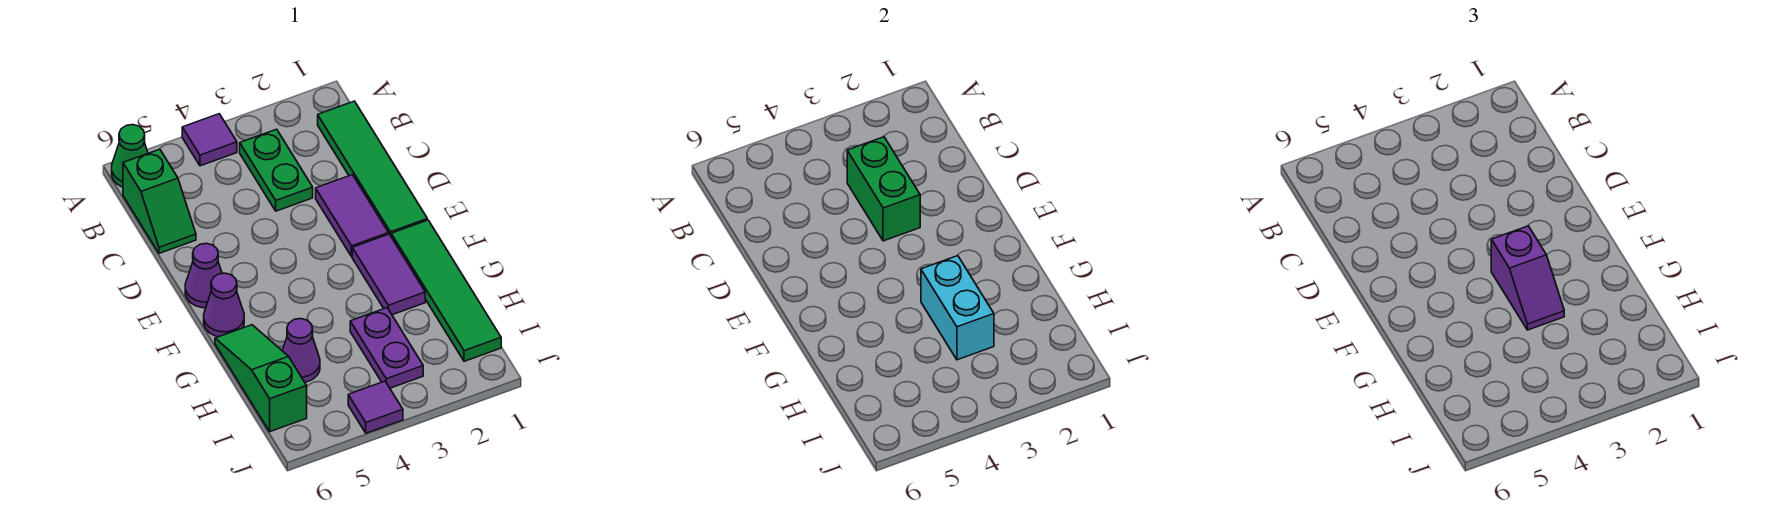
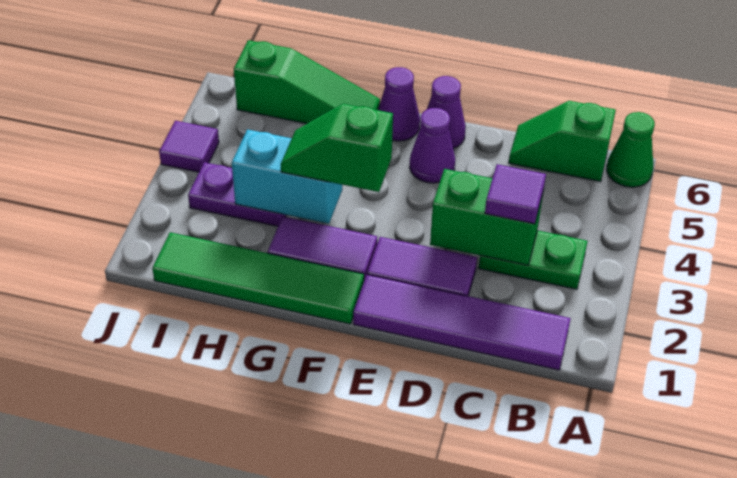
purple 1x1 tile [182,114,237,166] -> purple 1x1 tile moved to [485,164,546,224]
green 1x4 tile [318,101,427,236] -> purple 1x4 tile [353,275,571,370]
purple 1x2 slope [1491,226,1564,330] -> green 1x2 slope [281,104,393,192]
purple 1x1 cone [282,319,320,382] -> purple 1x1 cone moved to [410,108,455,183]

